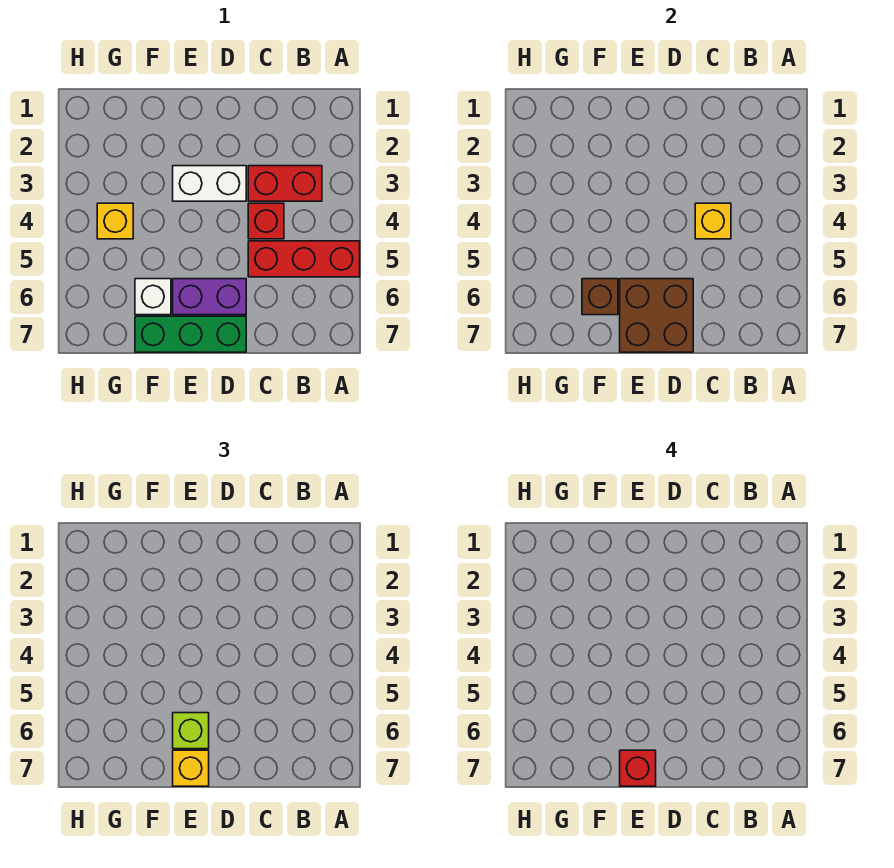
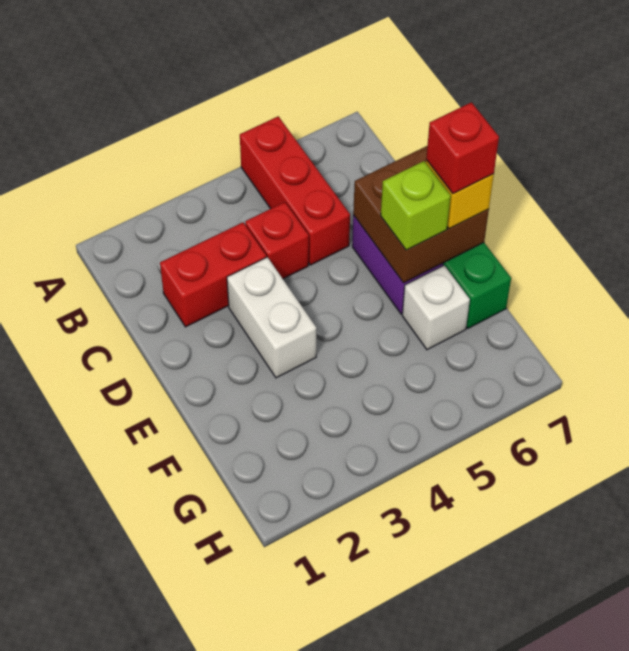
red 1x2 brick [248,166,322,201] -> red 1x2 brick turned to [160,222,266,327]
yellow 1x1 brick [695,203,731,239] -> none
brown 1x1 brick [582,279,618,315] -> none
yellow 1x1 brick [97,203,133,239] -> none

